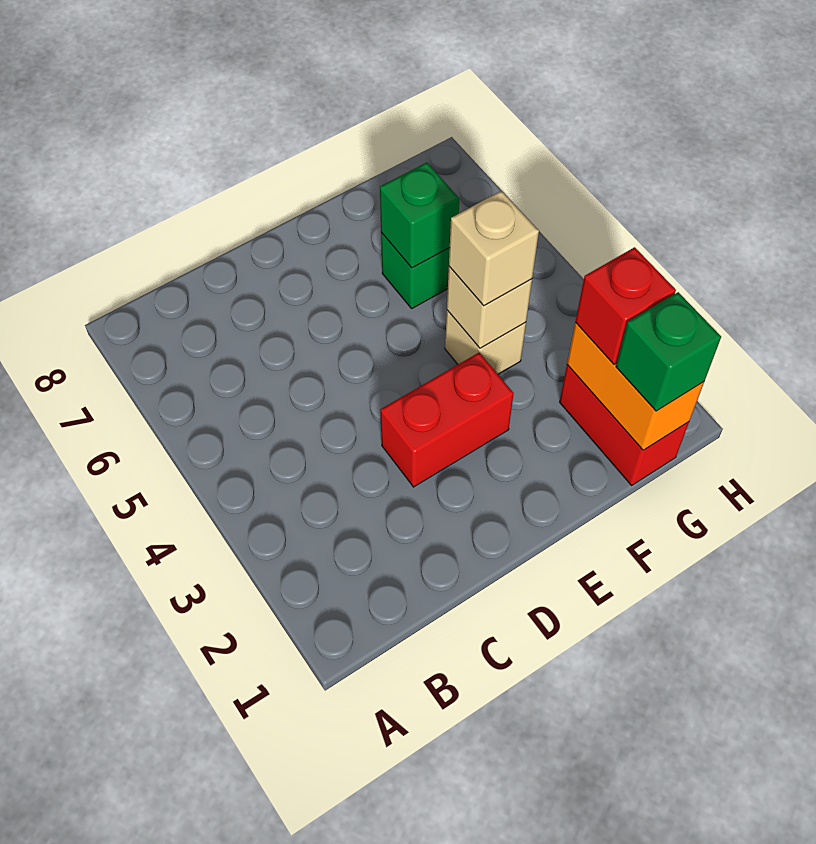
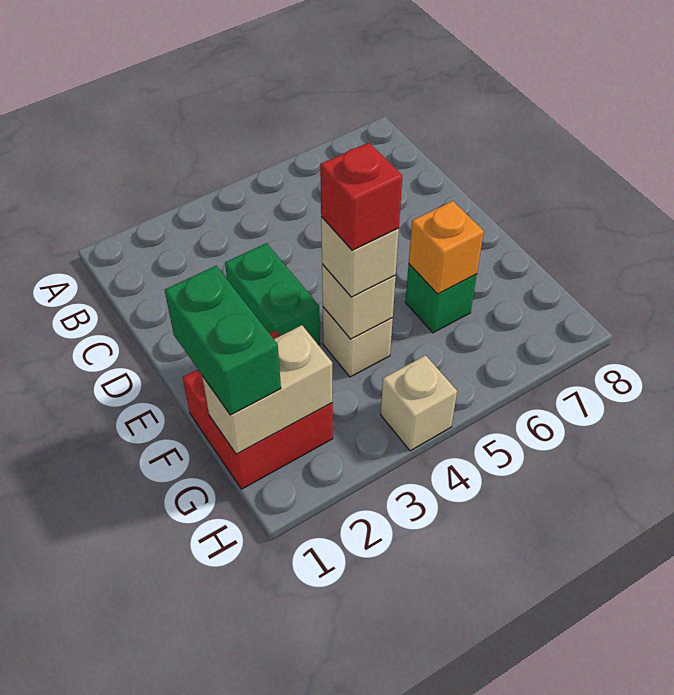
red 1x2 brick [380,353,514,487] -> green 1x2 brick [225,243,320,345]
green 1x1 brick [380,163,459,268] -> orange 1x1 brick [409,201,484,294]
red 1x2 brick [560,365,689,485] -> red 2x2 brick [183,330,333,489]
orange 1x2 brick [567,323,704,450] -> tan 1x2 brick [202,325,333,454]
green 1x1 brick [616,292,721,411] -> green 1x2 brick [165,266,281,415]
red 1x1 brick [575,247,676,364] -> red 1x1 brick moved to [320,143,402,250]
none -> tan 1x1 brick [381,355,457,451]

